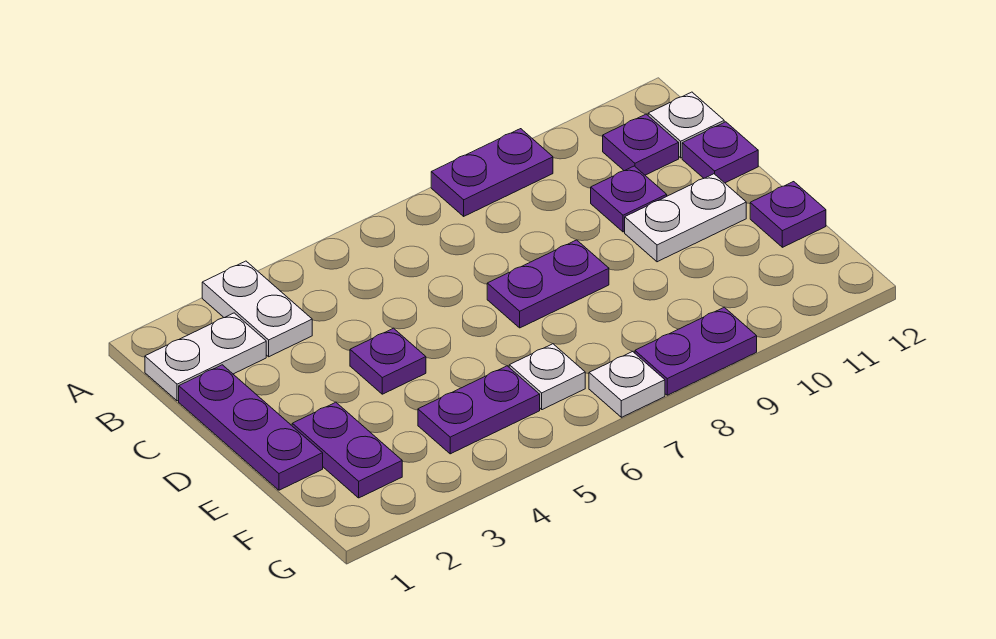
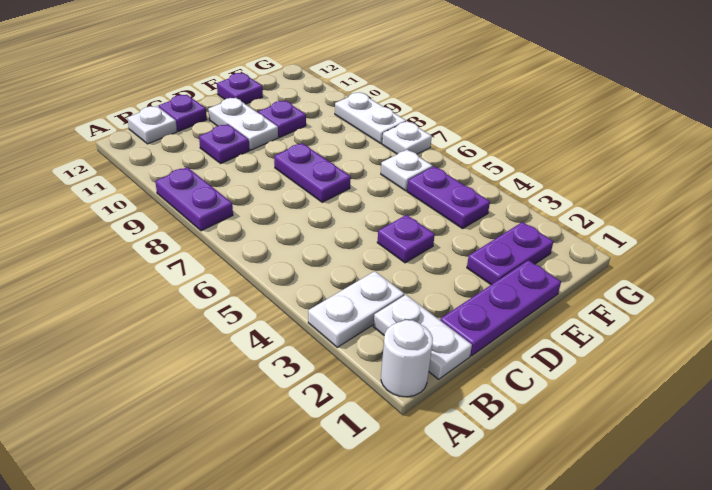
none -> white 1x1 round brick [381,320,433,397]
purple 1x1 plate [603,114,679,175] -> purple 1x1 plate moved to [258,101,306,137]
purple 1x2 plate [635,307,757,395] -> white 1x2 plate [335,92,406,144]

